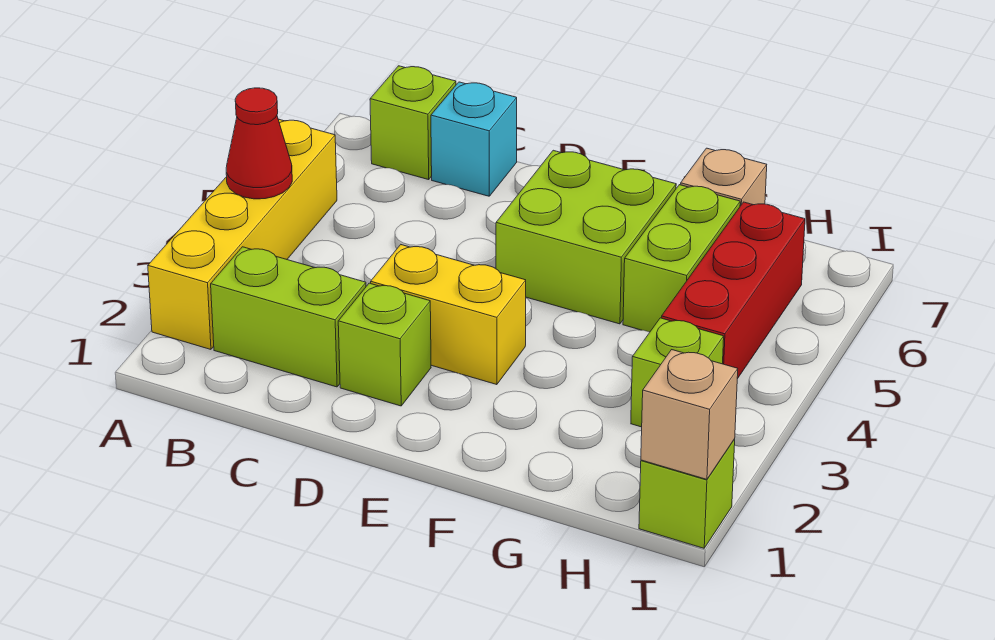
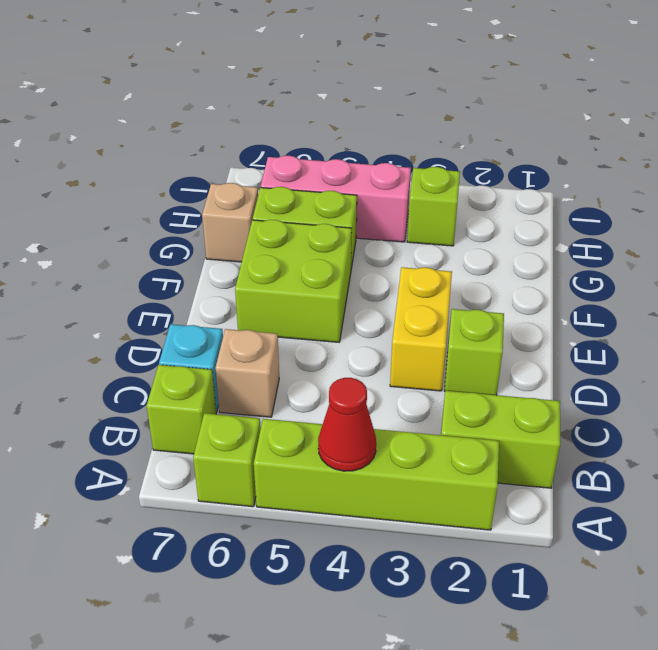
yellow 1x4 brick [148,119,337,349] -> lime 1x4 brick [254,419,499,530]
lime 1x2 brick [211,247,366,387] -> lime 1x2 brick turned to [441,391,560,488]
red 1x3 brick [661,202,805,379] -> pink 1x3 brick [261,156,411,242]
lime 1x1 brick [639,439,735,548] -> lime 1x1 brick moved to [193,413,261,507]
tan 1x1 brick [641,350,738,479] -> tan 1x1 brick moved to [215,329,279,417]

